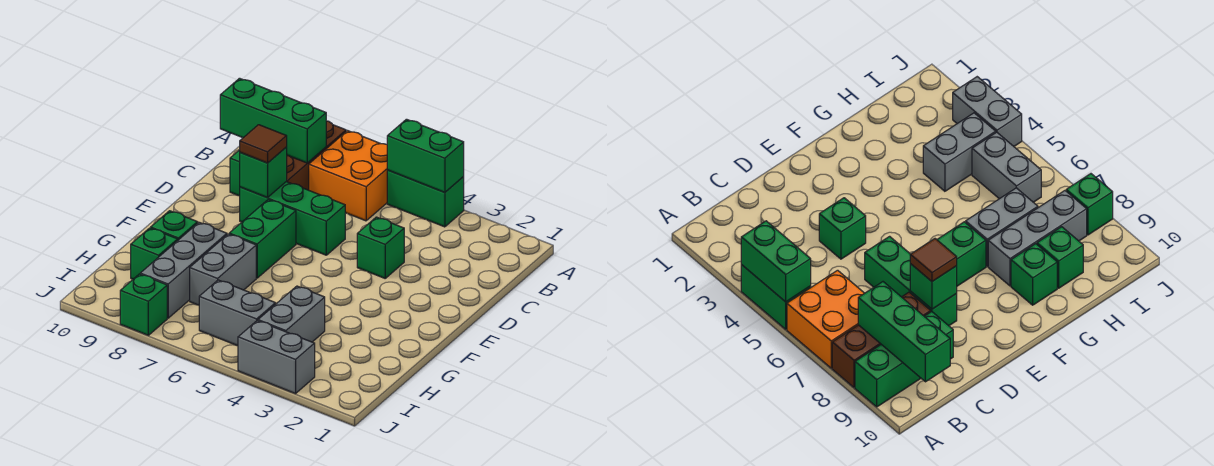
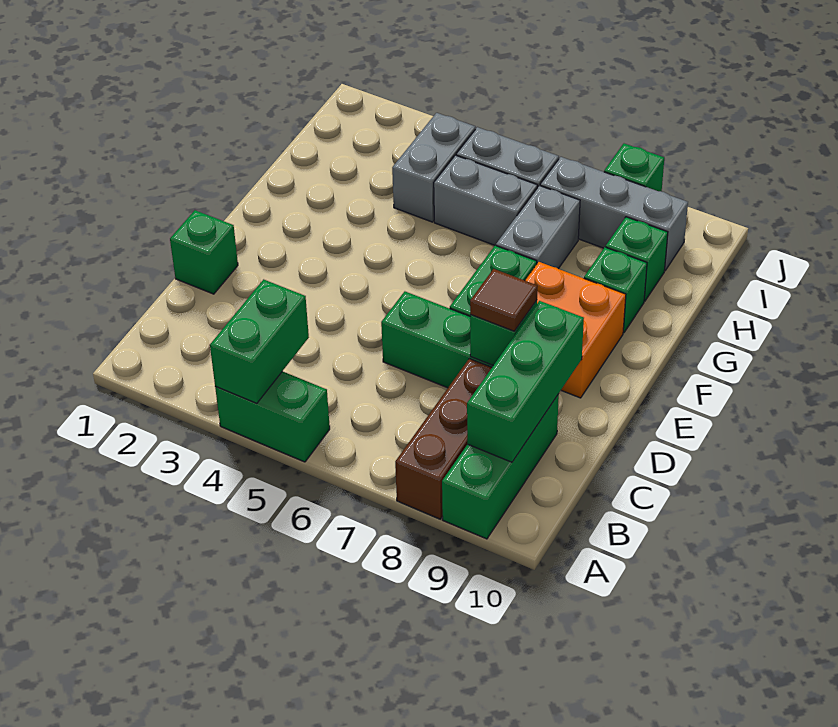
green 1x2 brick [387,119,464,192] -> green 1x2 brick turned to [210,279,309,404]
orange 2x2 brick [309,131,387,221] -> orange 2x2 brick moved to [525,262,626,398]
green 1x3 brick [220,78,326,163] -> green 1x3 brick turned to [467,301,584,462]
green 1x1 brick [357,217,404,278] -> green 1x1 brick moved to [170,210,238,294]
grey 1x3 brick [140,222,227,318] -> grey 1x3 brick turned to [540,157,688,271]
grey 1x2 brick [238,321,315,394] -> grey 1x2 brick moved to [434,155,537,245]

